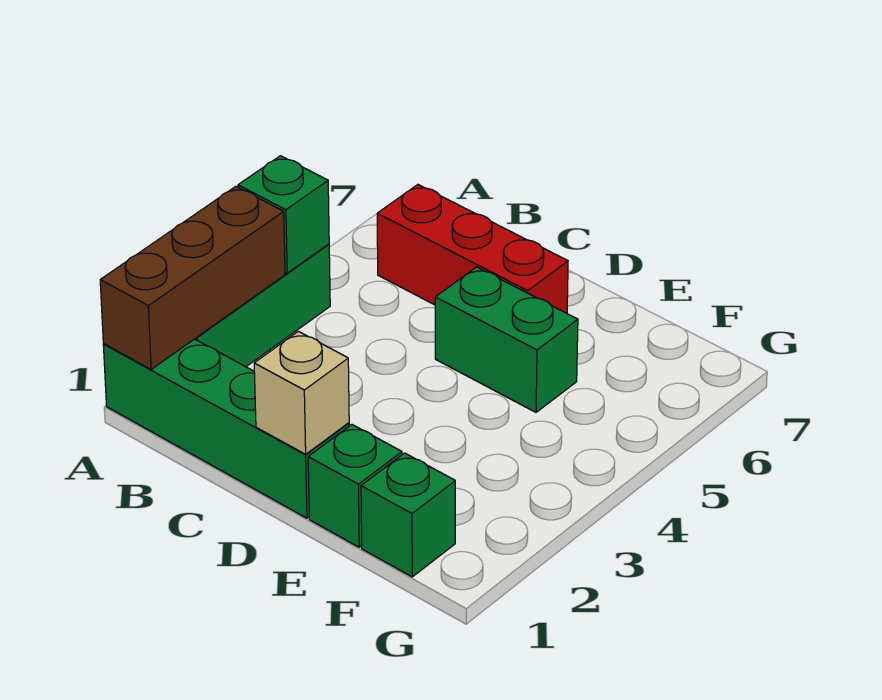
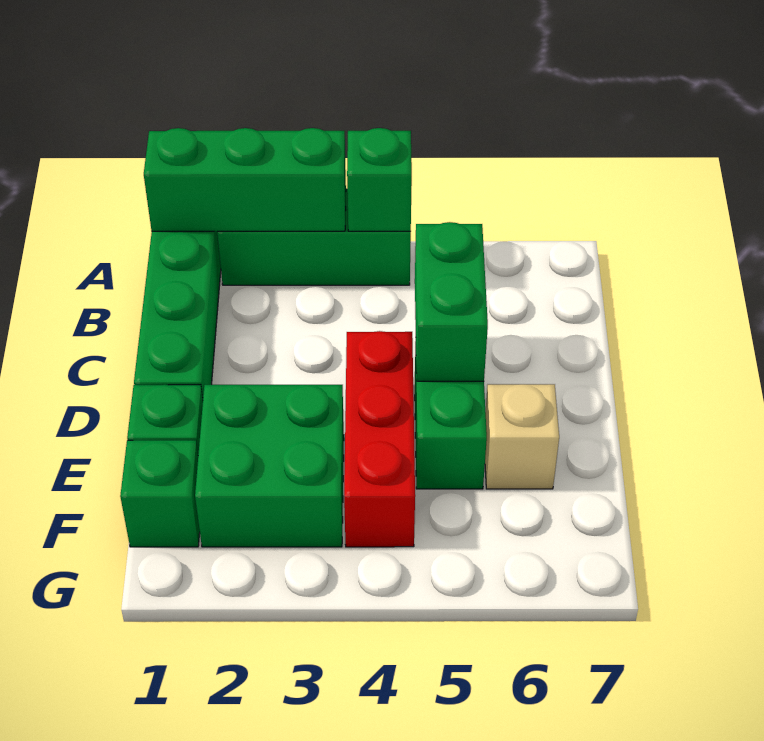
brown 1x3 brick [100,187,285,369] -> green 1x3 brick [144,128,346,231]
red 1x3 brick [377,185,568,313] -> red 1x3 brick moved to [344,331,415,547]
none -> green 1x2 brick [415,222,488,381]
tan 1x1 brick [254,331,349,454] -> tan 1x1 brick moved to [485,384,559,489]
none -> green 2x2 brick [195,385,344,547]

